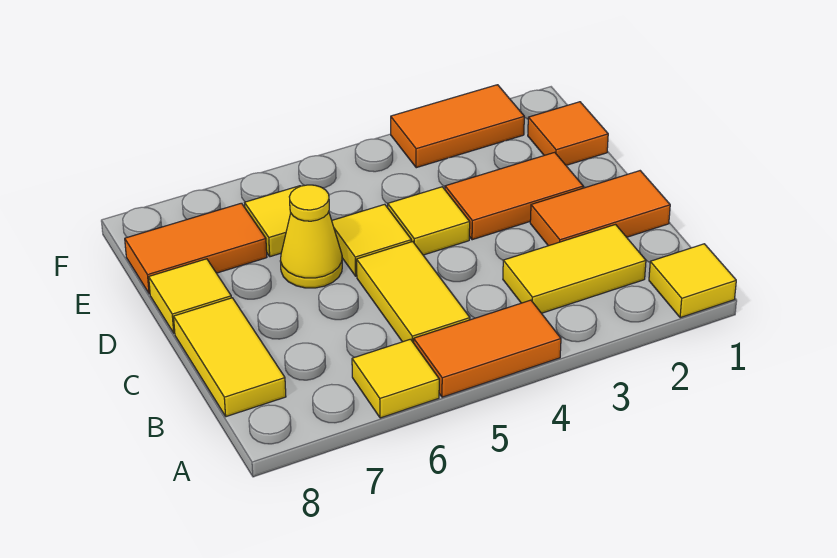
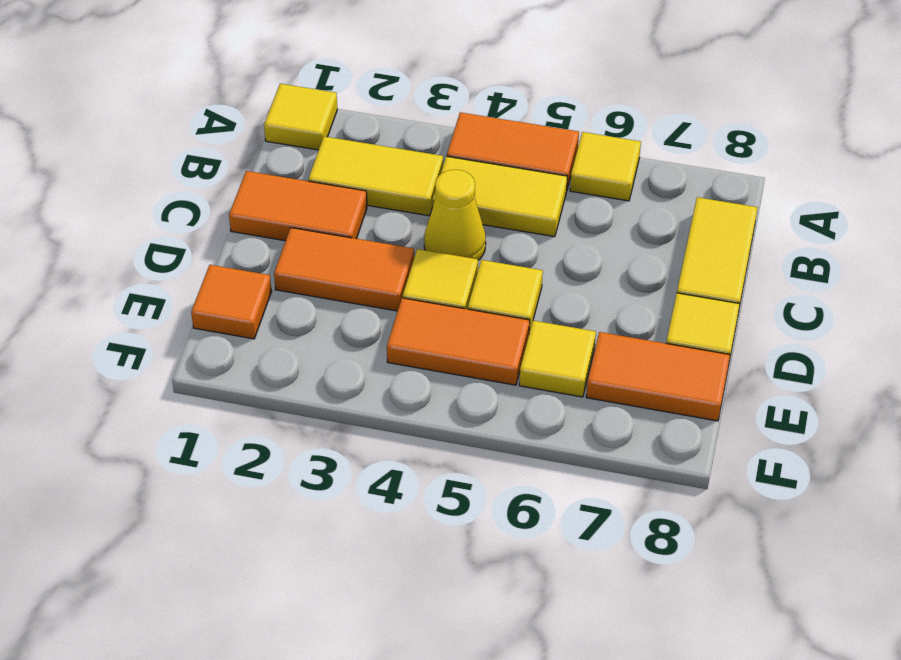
yellow 1x2 tile [357,242,470,343] -> yellow 1x2 tile turned to [433,156,567,237]
yellow 1x1 cone [280,185,342,288] -> yellow 1x1 cone moved to [424,170,486,260]
orange 1x2 tile [391,85,524,168] -> orange 1x2 tile moved to [387,298,530,385]

